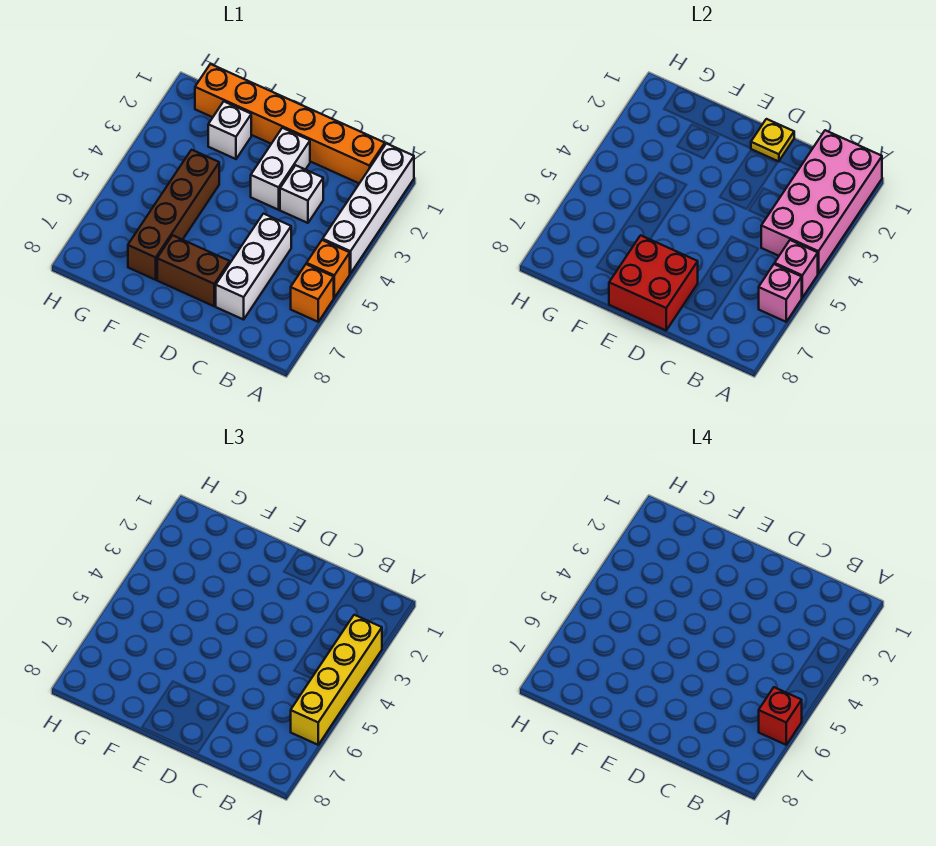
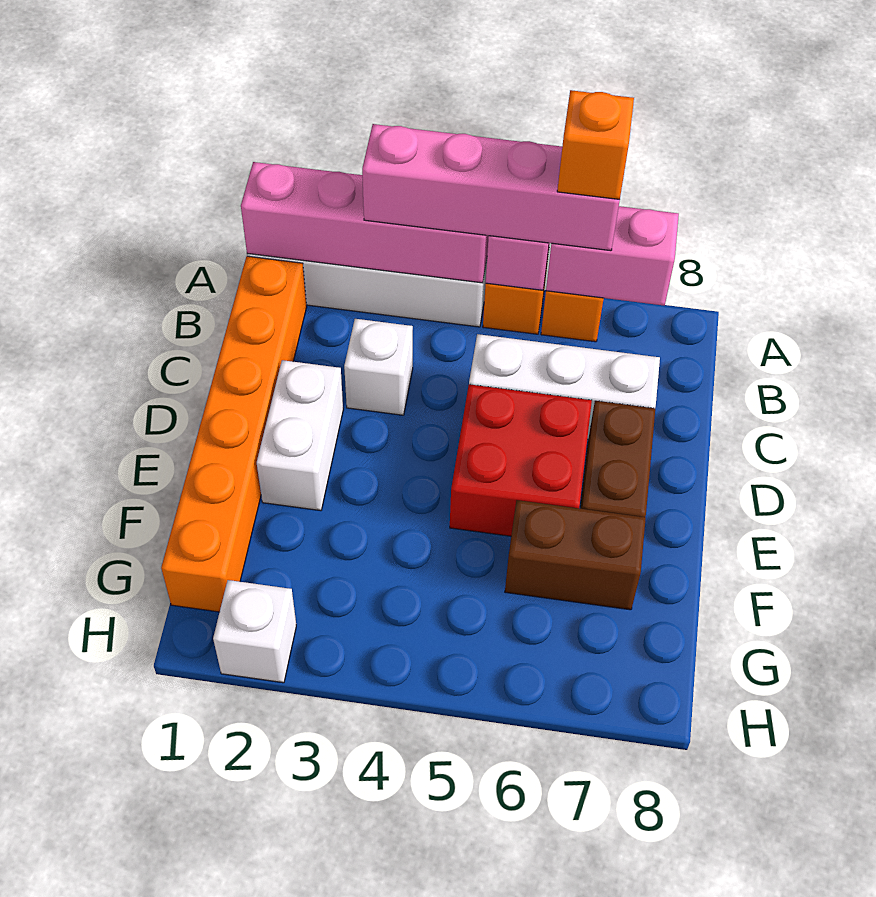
pink 2x4 brick [761,130,882,274] -> pink 1x4 brick [241,162,489,283]
yellow 1x4 brick [291,615,382,745] -> pink 1x4 brick [362,124,620,251]
pink 1x1 brick [759,264,802,322] -> pink 1x2 brick [546,206,679,306]
red 1x1 brick [759,687,802,745] -> orange 1x1 brick [557,90,634,199]
yellow 1x1 plate [751,119,794,162] -> none
white 1x2 brick [251,128,310,210] -> white 1x2 brick turned to [257,360,343,511]
red 2x2 brick [609,235,698,330] -> red 2x2 brick moved to [450,384,592,536]
white 1x1 brick [208,102,251,159] -> white 1x1 brick moved to [213,580,296,683]
brown 1x4 brick [128,150,219,280] -> brown 1x2 brick [505,500,646,610]

